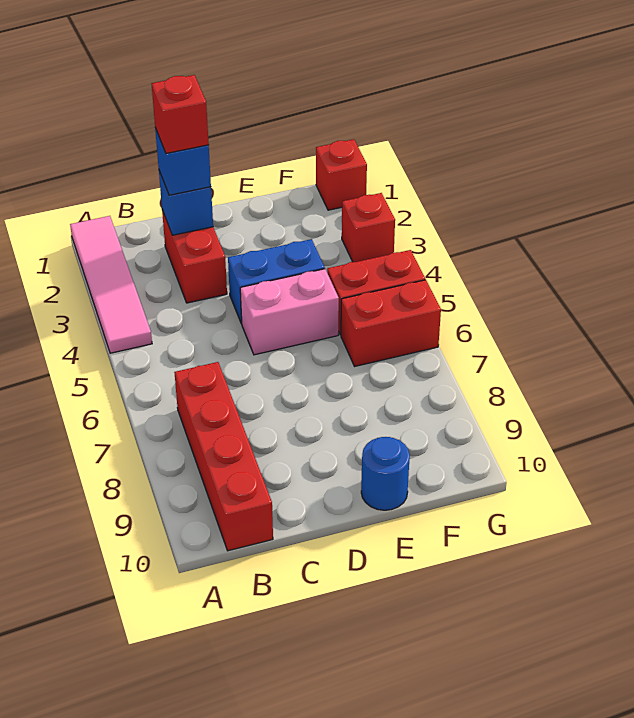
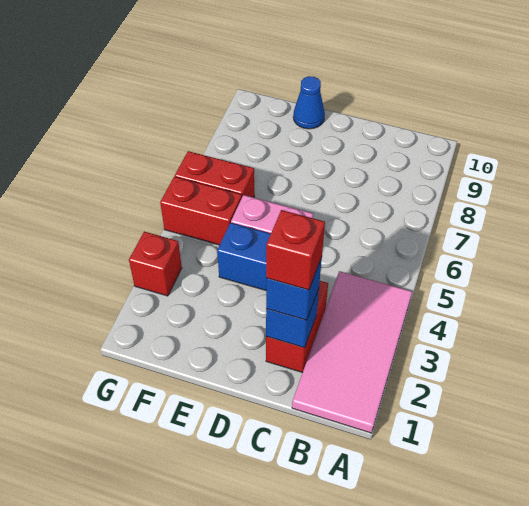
pink 1x4 tile [70,216,152,353] -> pink 2x4 tile [292,271,412,433]
red 1x4 brick [174,362,273,551] -> none
blue 1x1 round brick [361,437,410,510] -> blue 1x1 cone [293,76,325,129]
red 1x1 brick [316,139,367,210] -> none

